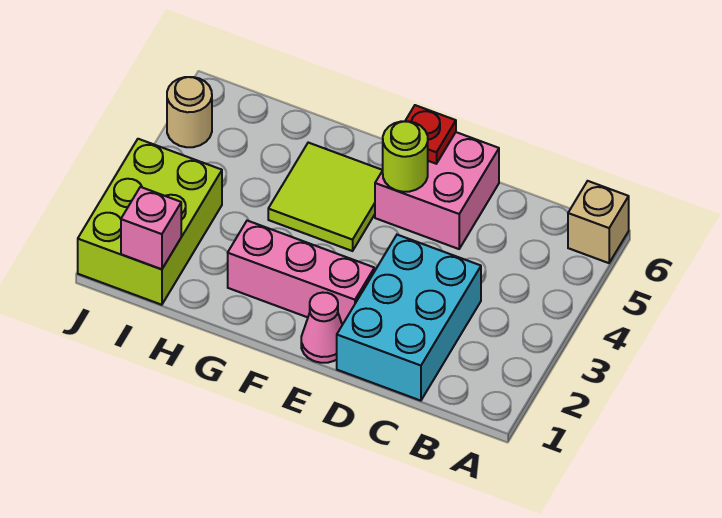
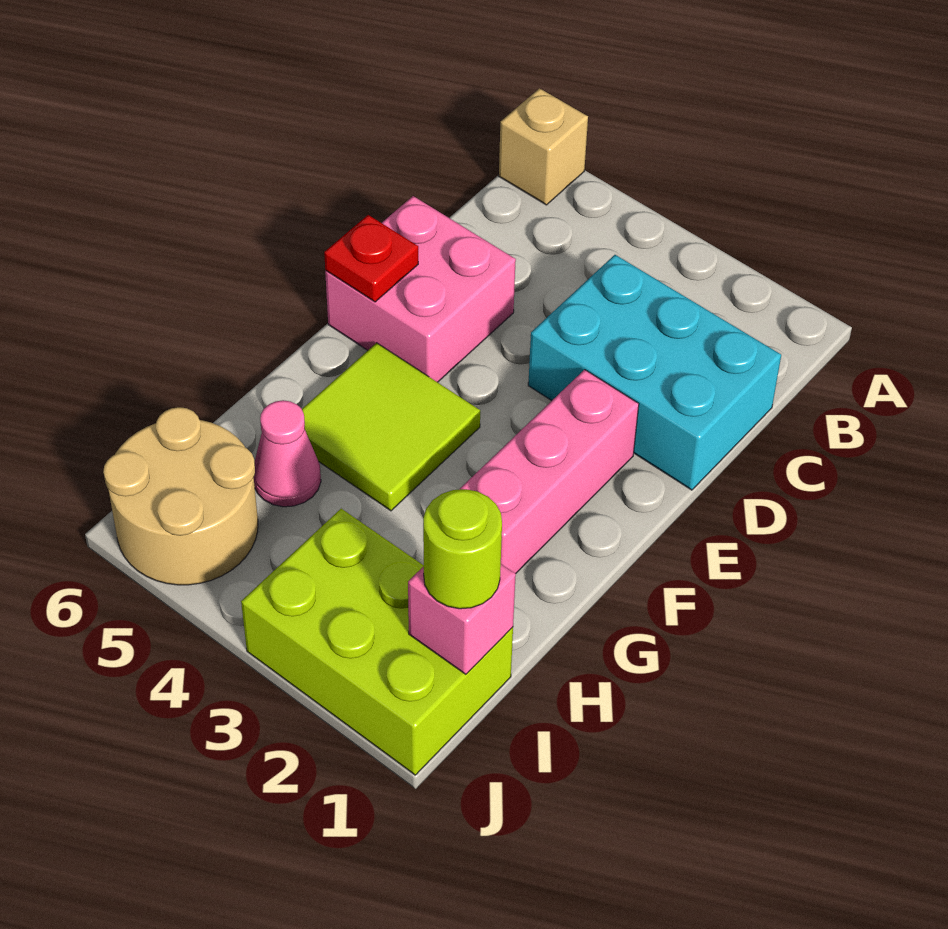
pink 1x1 cone [301,293,342,363] -> pink 1x1 cone moved to [254,400,321,507]
lime 1x1 round brick [383,121,428,192] -> lime 1x1 round brick moved to [423,489,502,609]
tan 1x1 round brick [167,77,212,147] -> tan 2x2 round brick [103,407,258,585]

